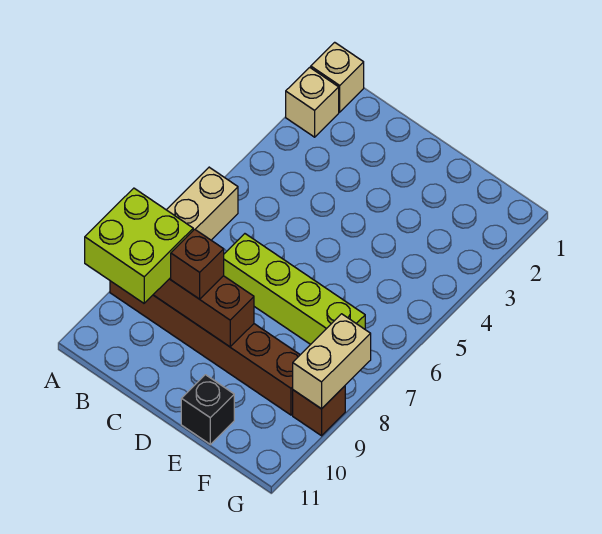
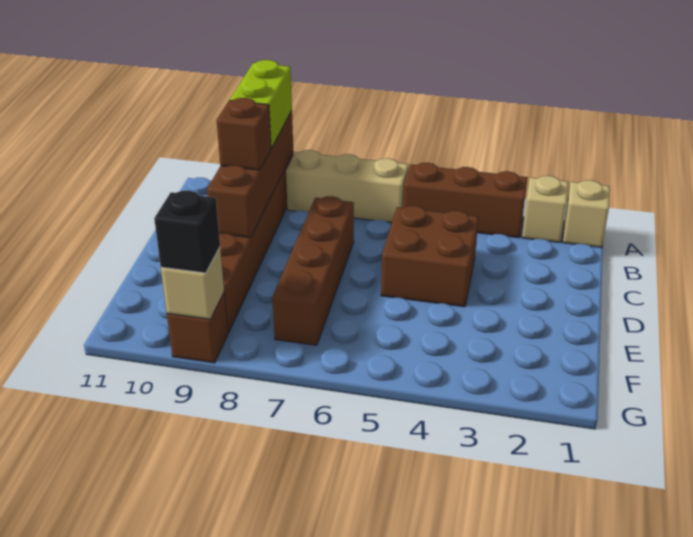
none -> brown 1x3 brick [403,163,528,238]
lime 2x2 brick [85,188,193,303] -> lime 1x2 brick [230,60,292,148]
none -> brown 2x2 brick [381,206,479,307]
lime 1x4 brick [224,234,365,345] -> brown 1x4 brick [272,196,354,345]
black 1x1 brick [181,375,234,444] -> black 1x1 brick moved to [154,191,220,273]
tan 1x2 brick [293,314,371,409] -> tan 1x1 brick [161,248,224,319]

